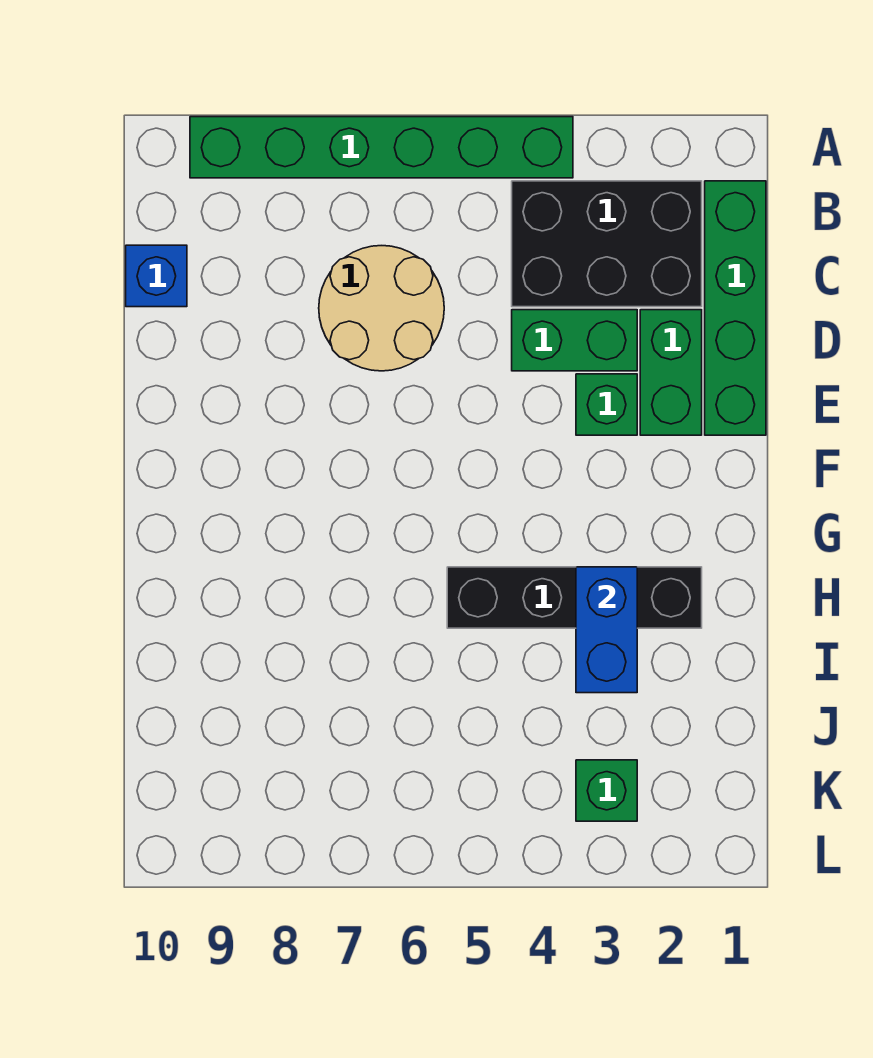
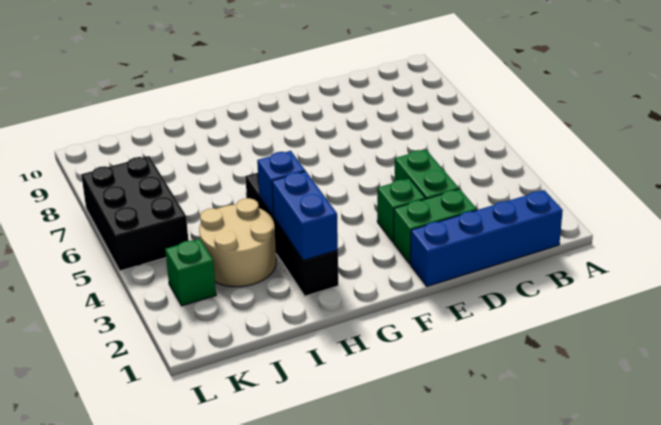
green 1x6 brick [190,117,573,178] -> none
green 1x4 brick [705,181,766,435] -> blue 1x4 brick [410,190,563,286]
black 2x3 brick [512,181,702,307] -> black 2x3 brick moved to [81,156,189,271]
tan 2x2 round brick [319,246,444,371] -> tan 2x2 round brick moved to [199,198,276,287]
blue 1x1 brick [126,245,187,307] -> blue 1x1 brick moved to [257,151,305,216]
blue 1x2 brick [576,567,637,693] -> blue 1x2 brick turned to [272,171,338,260]

